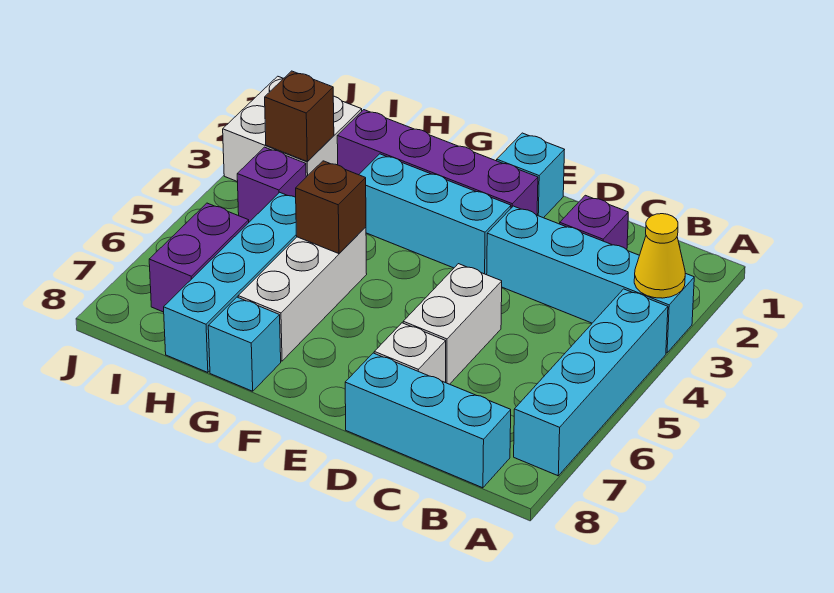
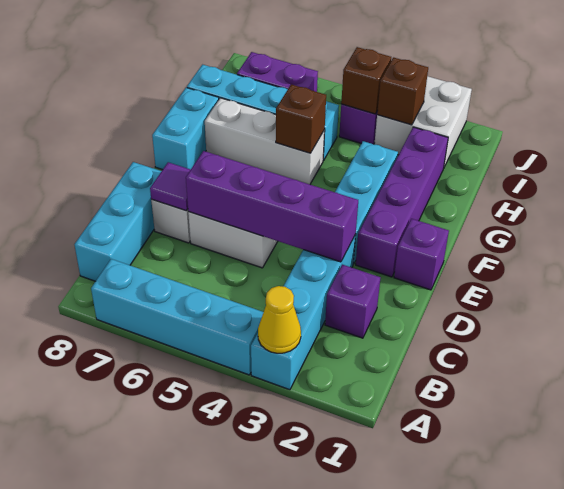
none -> purple 1x4 brick [186,151,358,262]
none -> purple 1x1 tile [150,162,191,211]
cyan 1x1 brick [497,133,564,218] -> purple 1x1 brick [394,219,449,290]
cyan 1x1 brick [208,297,281,391] -> cyan 1x2 brick [152,88,219,170]
none -> brown 1x1 brick [341,47,391,114]

